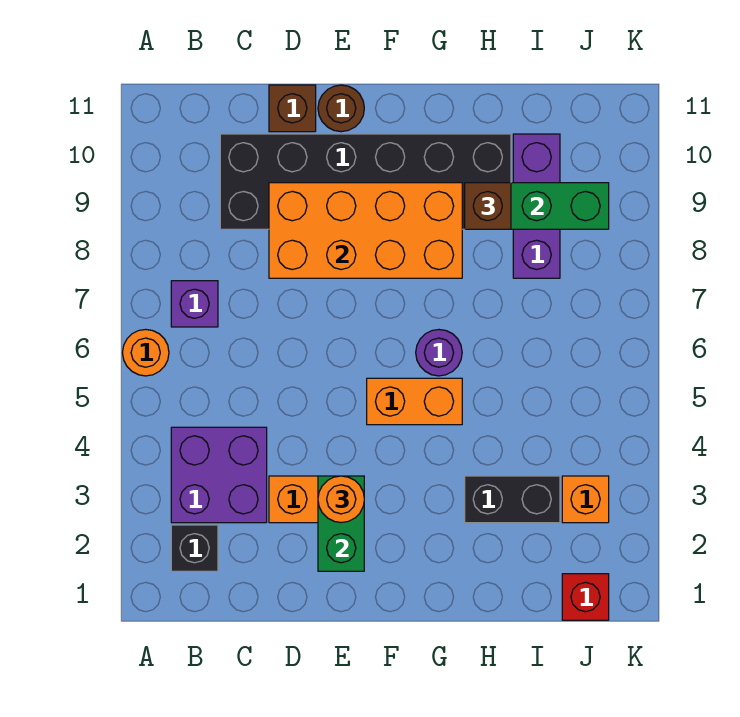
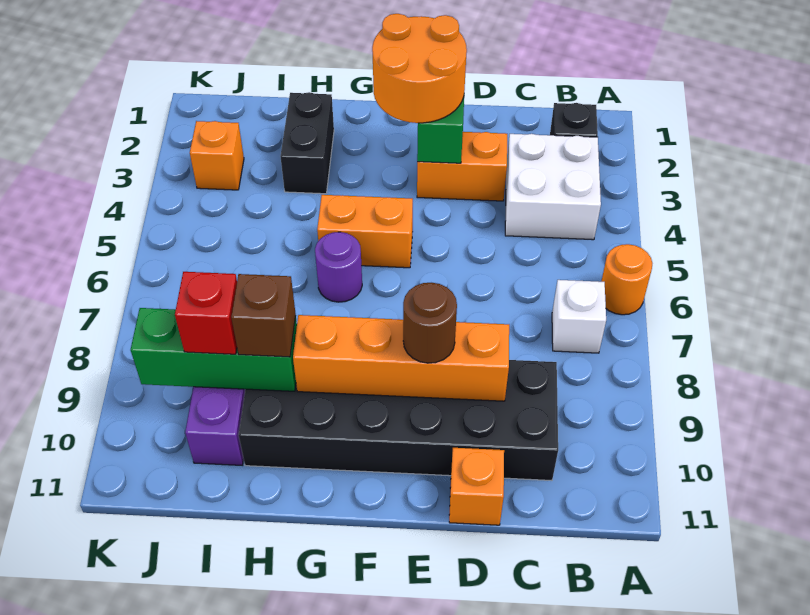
purple 2x2 brick [171,427,267,523] -> white 2x2 brick [505,134,601,240]
purple 1x1 brick [171,281,218,327] -> white 1x1 brick [552,280,606,353]
orange 2x4 brick [269,183,462,278] -> orange 1x4 brick [293,315,509,401]
brown 1x1 brick [269,85,316,132] -> orange 1x1 brick [449,448,504,525]
orange 1x1 round brick [318,476,364,523] -> orange 2x2 round brick [372,14,467,123]
brown 1x1 round brick [318,85,364,132] -> brown 1x1 round brick moved to [403,283,457,363]
black 1x2 brick [465,476,560,523] -> black 1x2 brick turned to [280,92,334,194]
red 1x1 brick [562,574,609,620] -> red 1x1 brick moved to [175,272,237,354]

